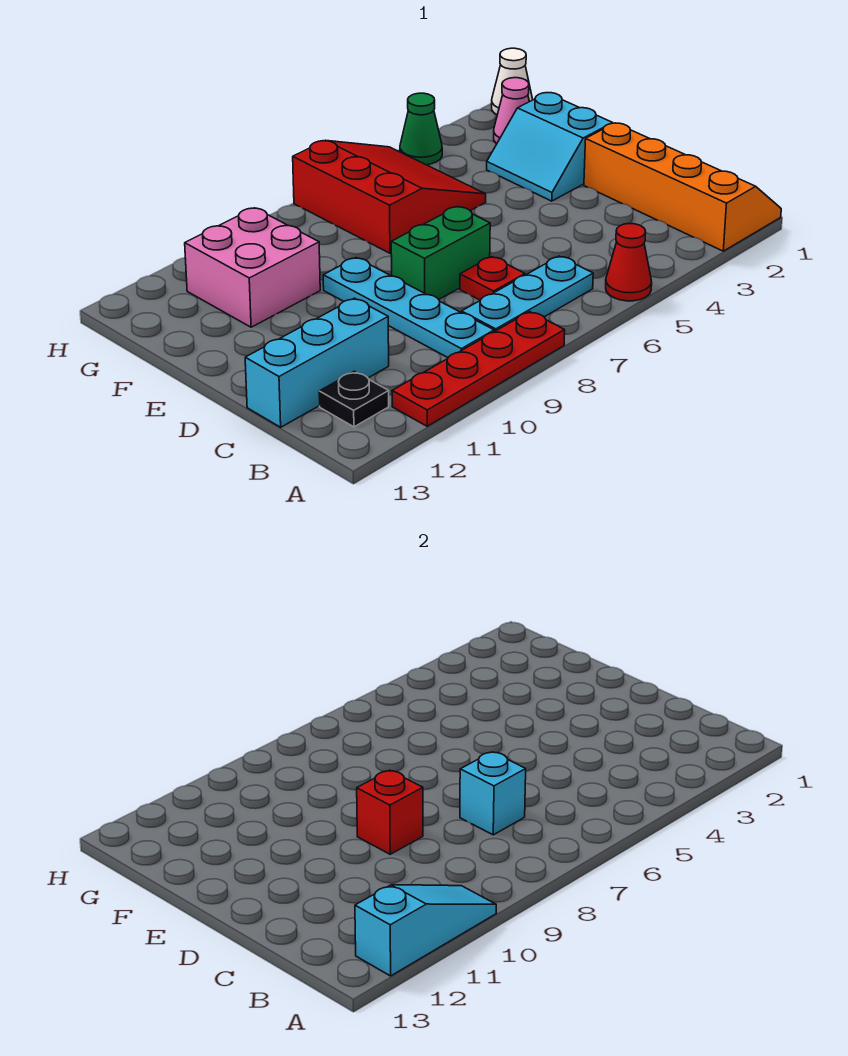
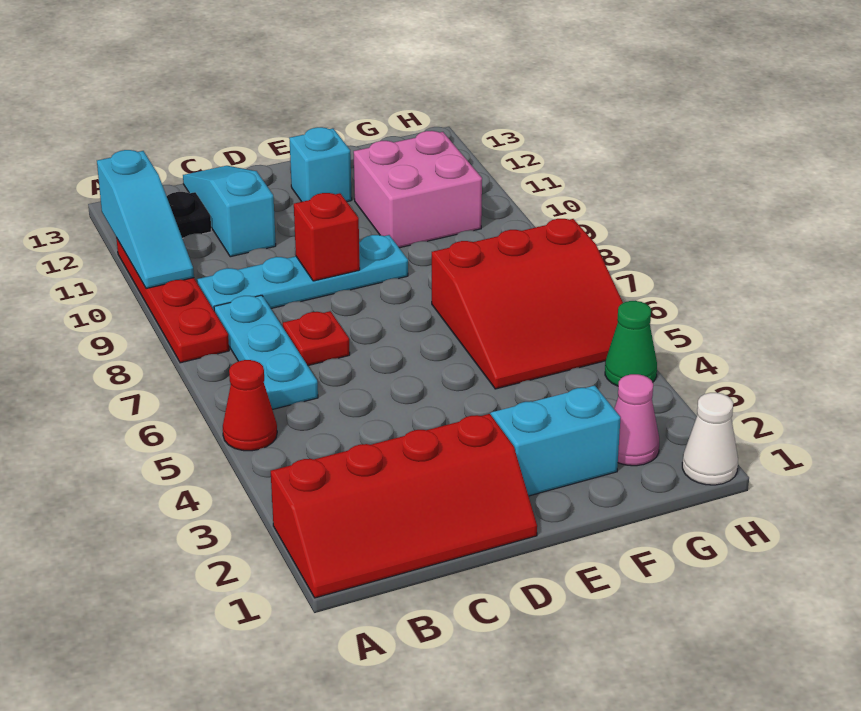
orange 2x4 slope [584,123,781,251] -> red 2x4 slope [271,414,537,598]
cyan 1x1 brick [460,752,526,835] -> cyan 1x1 brick moved to [289,127,352,202]
cyan 1x3 brick [245,298,389,427] -> cyan 1x3 slope [183,166,276,257]
green 1x2 brick [391,207,490,299] -> none

